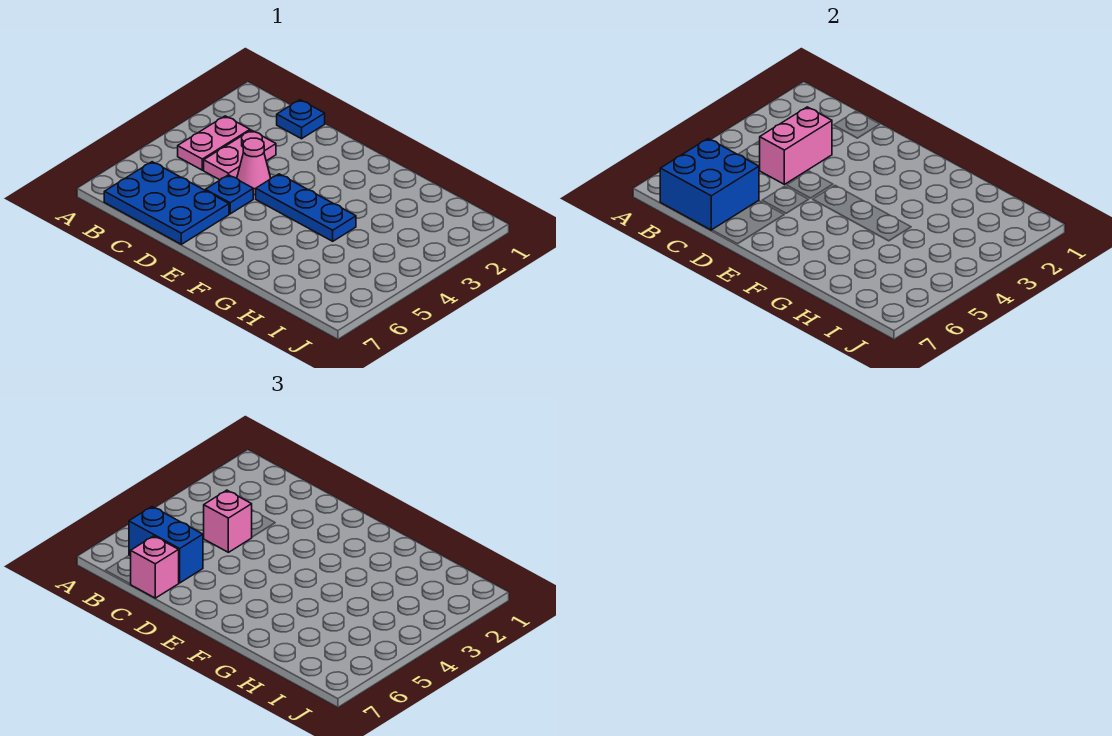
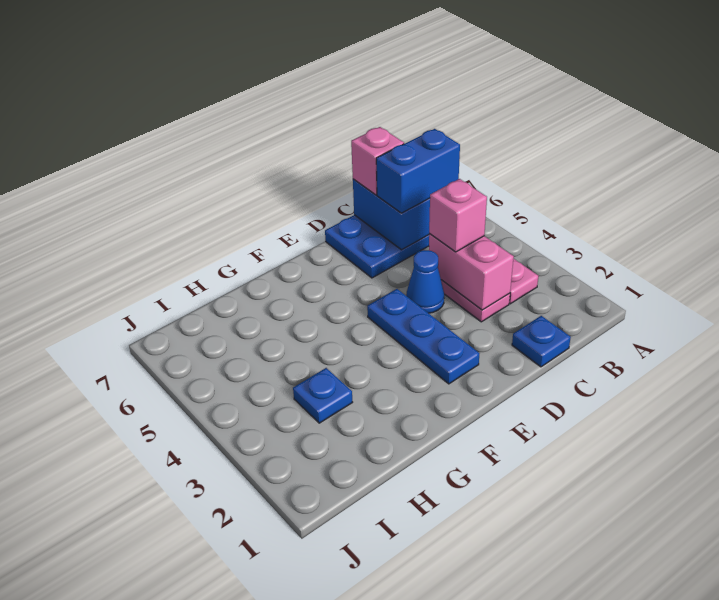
pink 1x1 cone [237,138,271,195] -> blue 1x1 cone [406,250,444,313]
blue 1x1 plate [205,175,253,214] -> blue 1x1 plate moved to [293,368,353,423]
blue 1x3 plate [256,174,356,241] -> blue 1x3 plate turned to [367,289,479,384]

